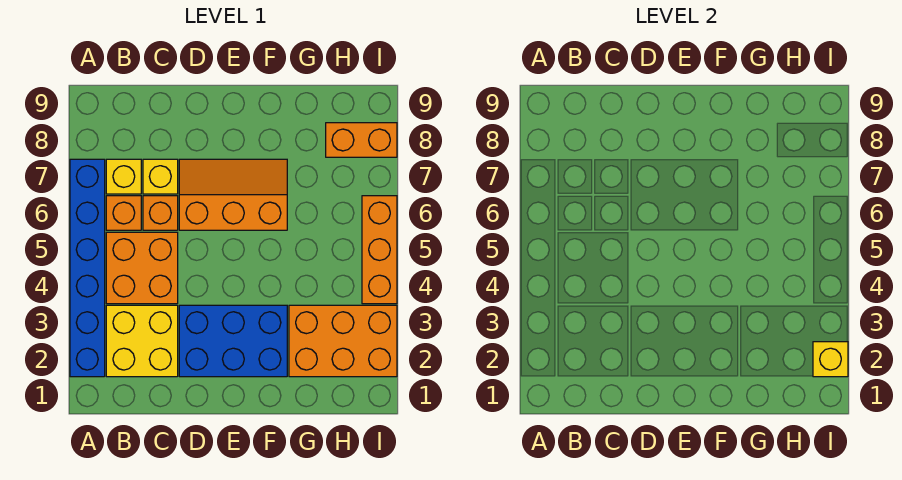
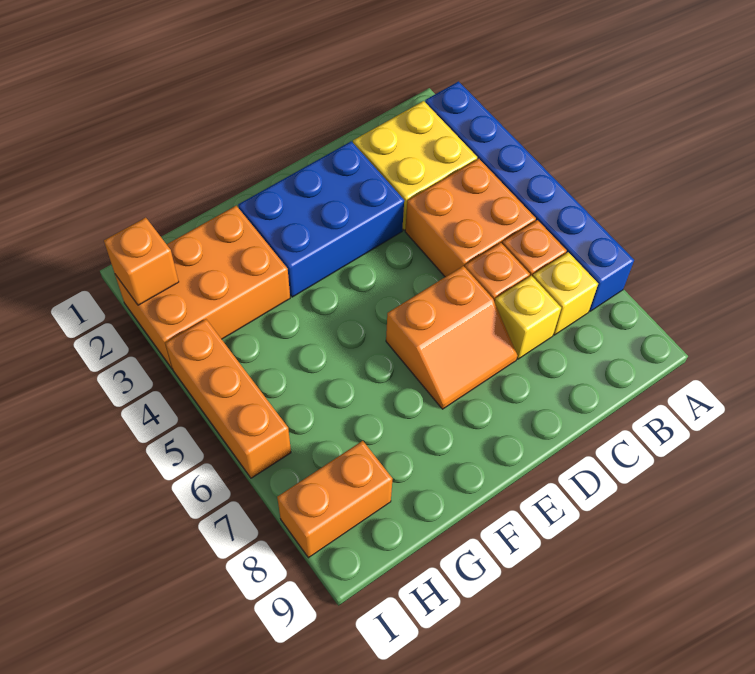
orange 2x3 slope [179,159,287,230] -> orange 2x2 slope [386,266,517,409]
yellow 1x1 brick [813,342,848,377] -> orange 1x1 brick [104,217,179,305]

